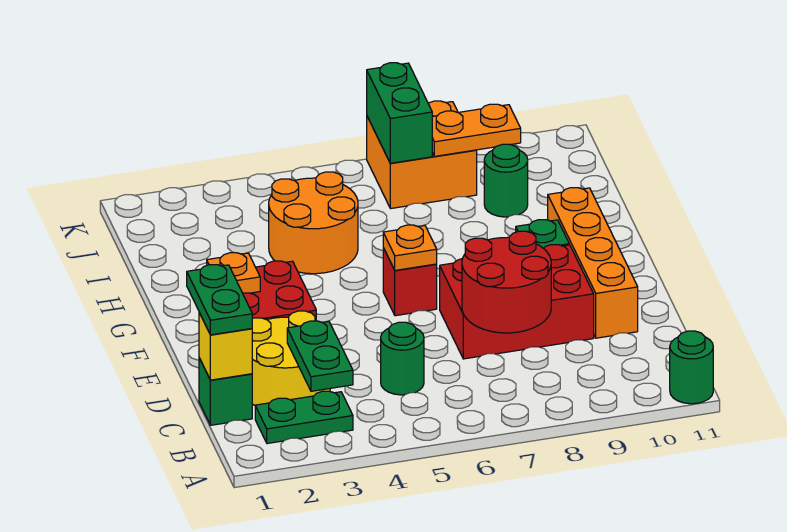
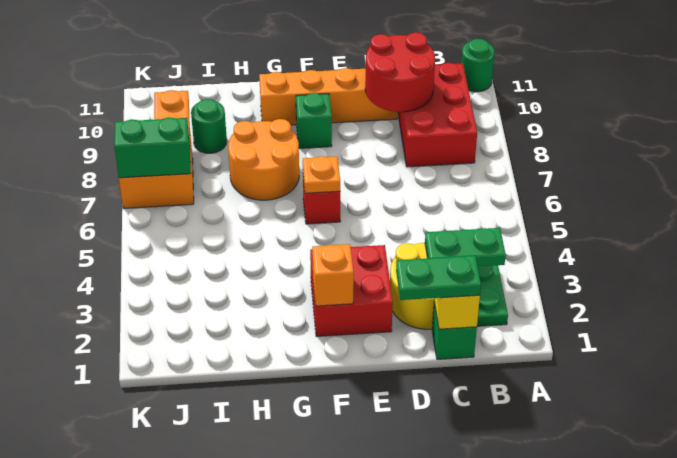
green 1x1 round brick [381,322,424,395] -> none
red 2x2 round brick [462,231,551,333] -> red 2x2 round brick moved to [365,32,435,112]
red 2x3 brick [440,245,594,359] -> red 2x3 brick moved to [398,63,477,167]
orange 1x1 plate [207,253,260,293] -> orange 1x1 brick [312,244,354,306]
orange 2x2 round brick [269,172,358,274] -> orange 2x2 round brick moved to [228,119,299,200]

